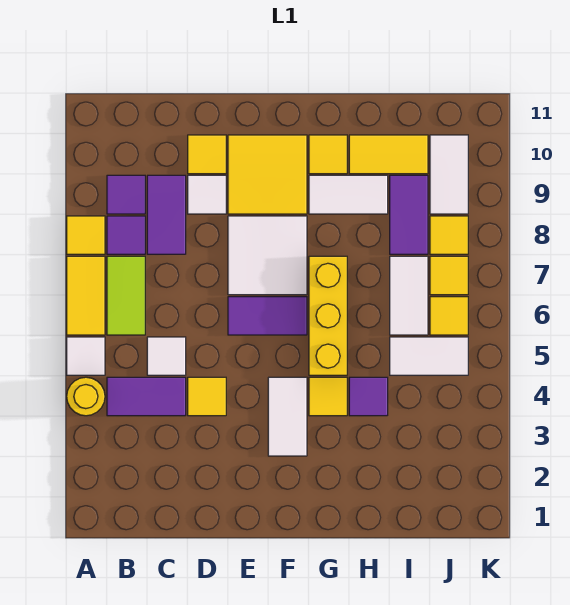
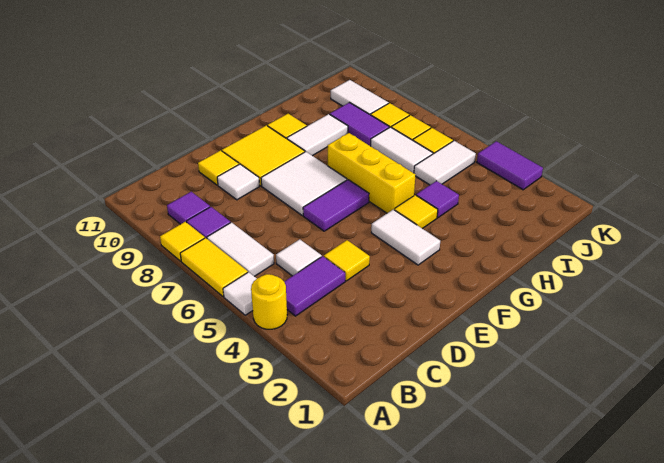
lime 1x2 tile [107,256,145,335] -> white 1x2 tile [207,222,274,276]
purple 1x2 tile [147,175,186,254] -> purple 1x2 tile moved to [477,141,543,190]
yellow 1x2 tile [349,135,428,174] -> none

